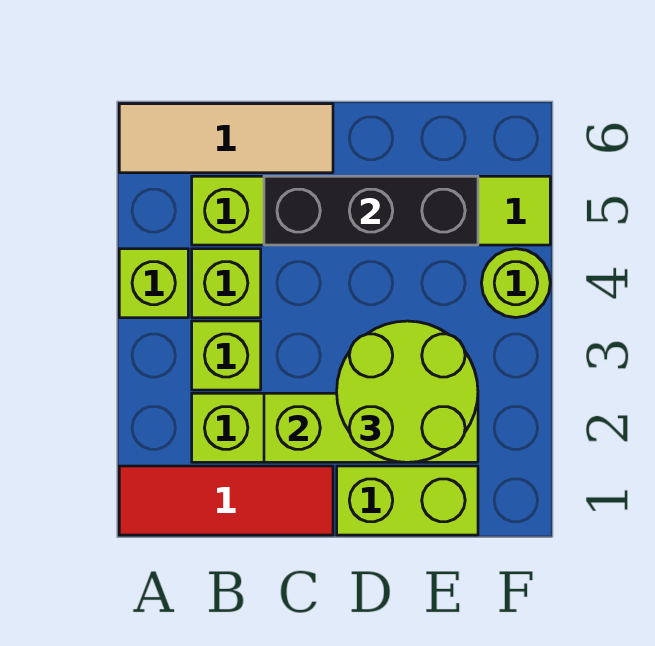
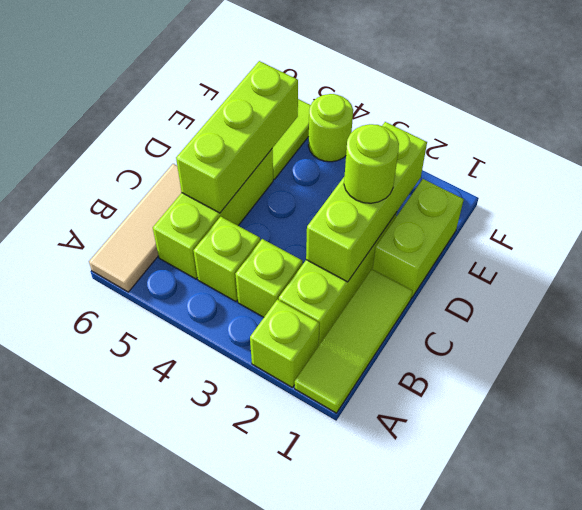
red 1x3 tile [119,466,333,535] -> lime 1x3 tile [295,269,412,413]
lime 1x1 brick [119,249,188,318] -> lime 1x1 brick moved to [250,300,319,388]
black 1x3 brick [264,176,478,245] -> lime 1x3 brick [176,61,298,213]
lime 2x2 round brick [337,321,478,462] -> lime 1x1 round brick [344,124,399,203]

